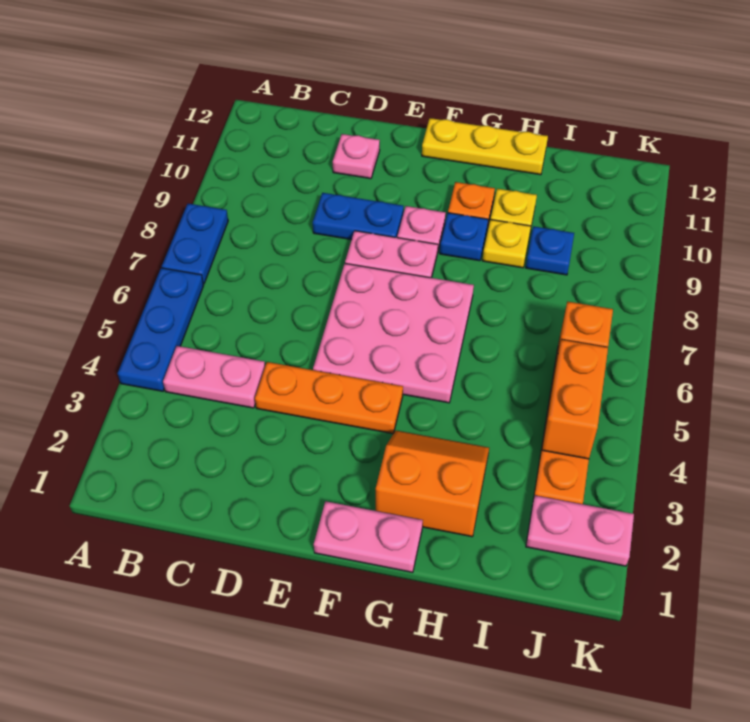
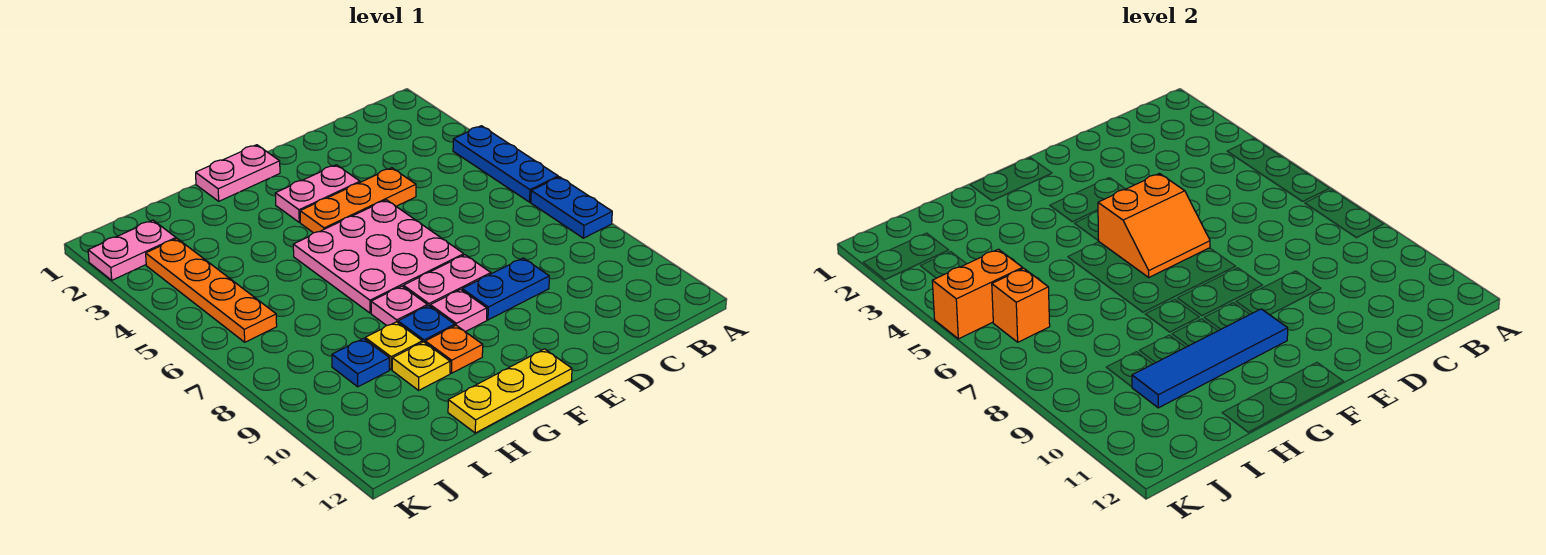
pink 1x2 plate [163,346,265,408] -> pink 1x2 plate moved to [275,165,360,222]
pink 1x1 plate [333,134,380,179] -> pink 1x1 plate moved to [371,286,427,326]
none -> blue 1x4 tile [1132,309,1288,408]
orange 2x2 slope [376,431,489,537] -> orange 2x2 slope moved to [1098,174,1210,277]
orange 1x2 brick [542,339,608,459] -> orange 1x2 brick turned to [932,249,1023,339]

